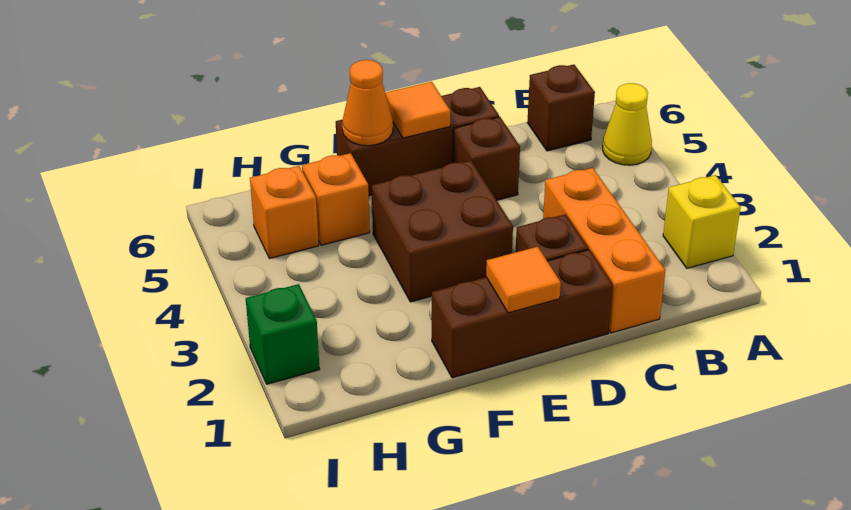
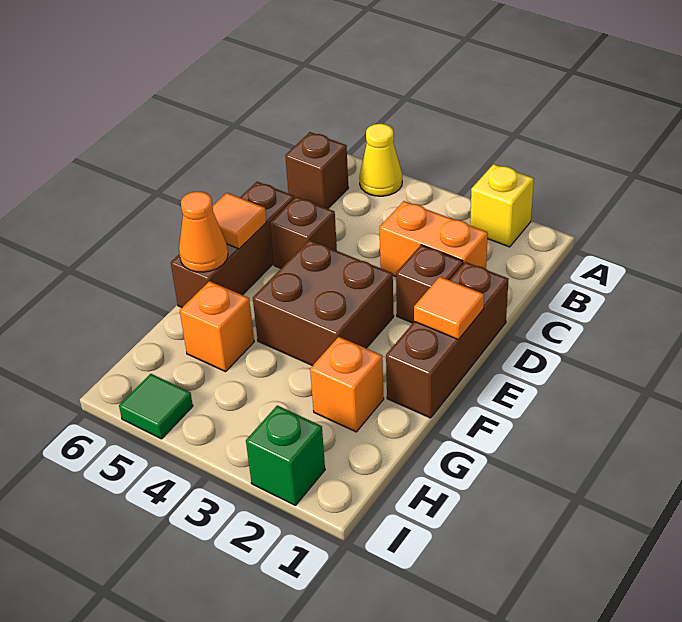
orange 1x3 brick [543,168,666,333] -> orange 1x2 brick [380,201,488,277]
orange 1x1 brick [250,166,319,259] -> orange 1x1 brick moved to [310,337,384,432]
none -> green 1x1 tile [119,374,193,439]

